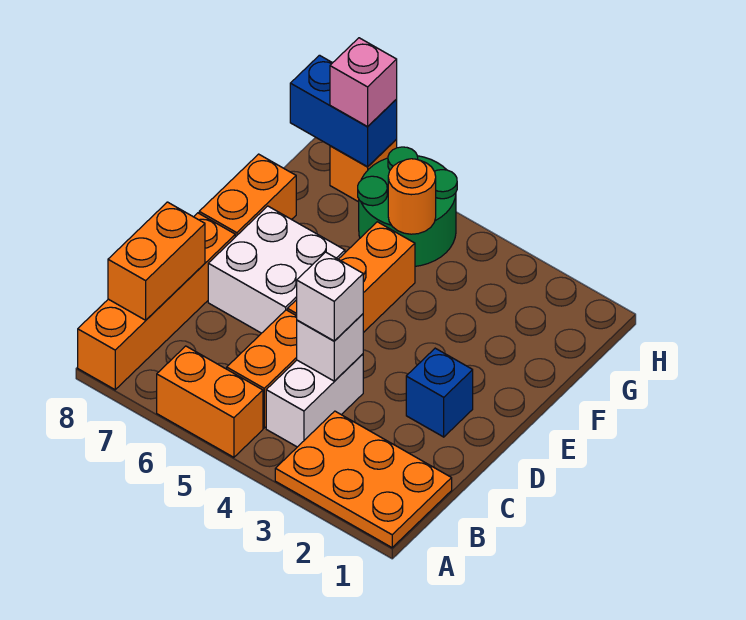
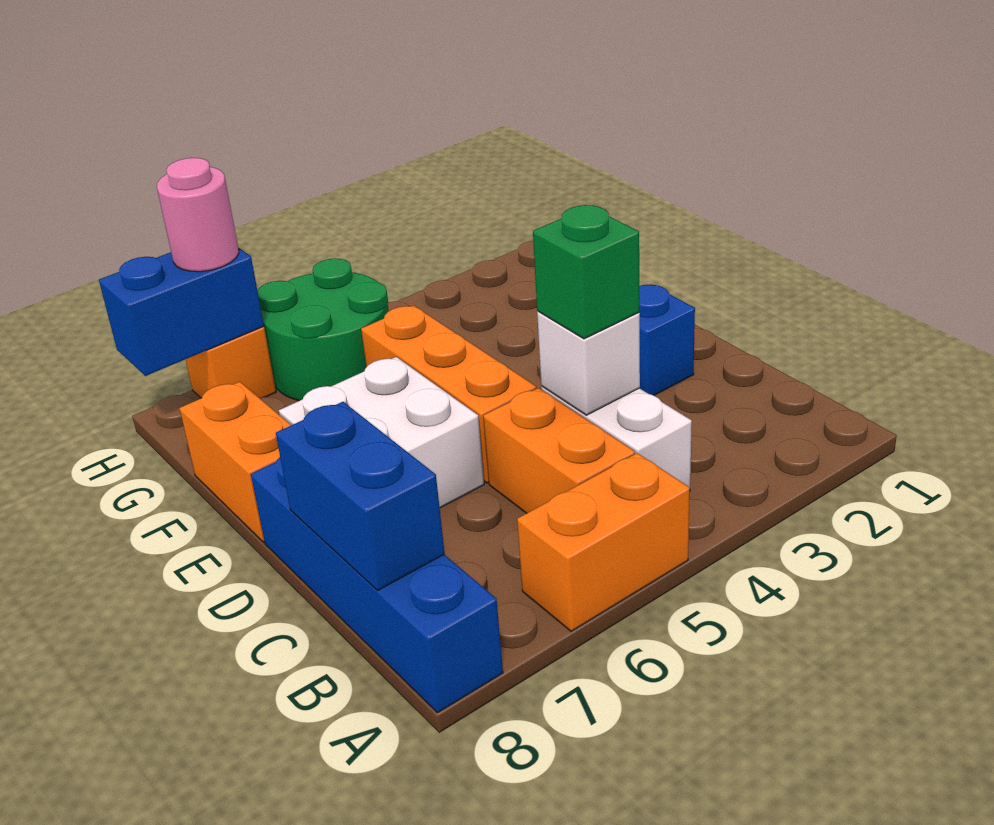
orange 2x3 plate [275,411,452,548] -> none
orange 1x4 brick [78,213,235,390] -> blue 1x4 brick [251,457,503,713]
orange 1x2 brick [108,202,205,320] -> blue 1x2 brick [276,402,445,590]
white 1x1 brick [297,252,363,341] -> green 1x1 brick [533,205,640,339]
orange 1x1 round brick [388,159,436,234] -> none
pink 1x1 brick [330,38,397,127] -> pink 1x1 round brick [157,158,239,272]

